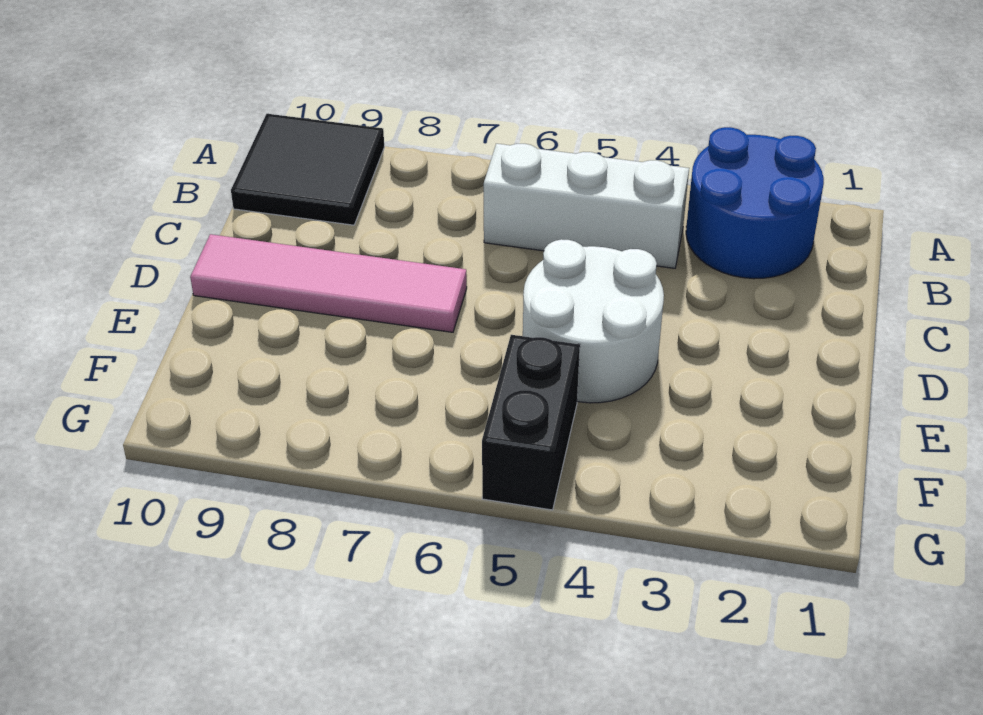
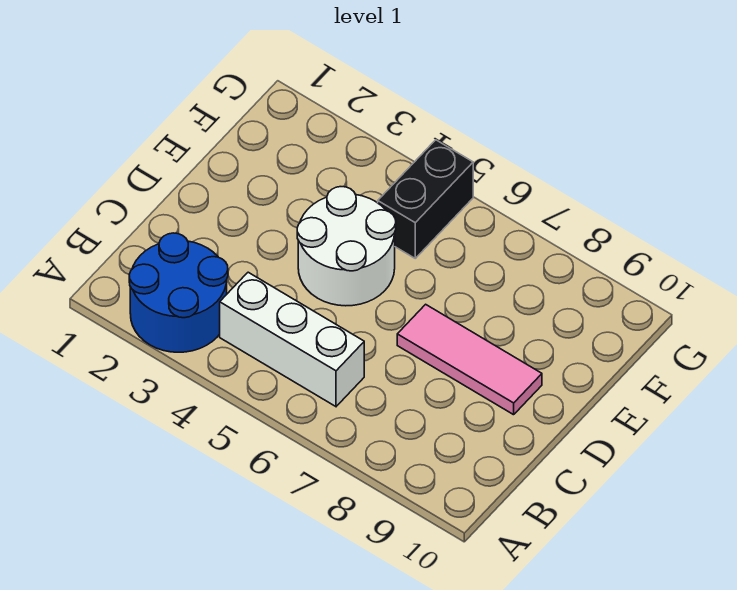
black 2x2 tile [231,114,384,225] -> none
pink 1x4 tile [190,234,467,332] -> pink 1x3 tile [397,304,542,415]

